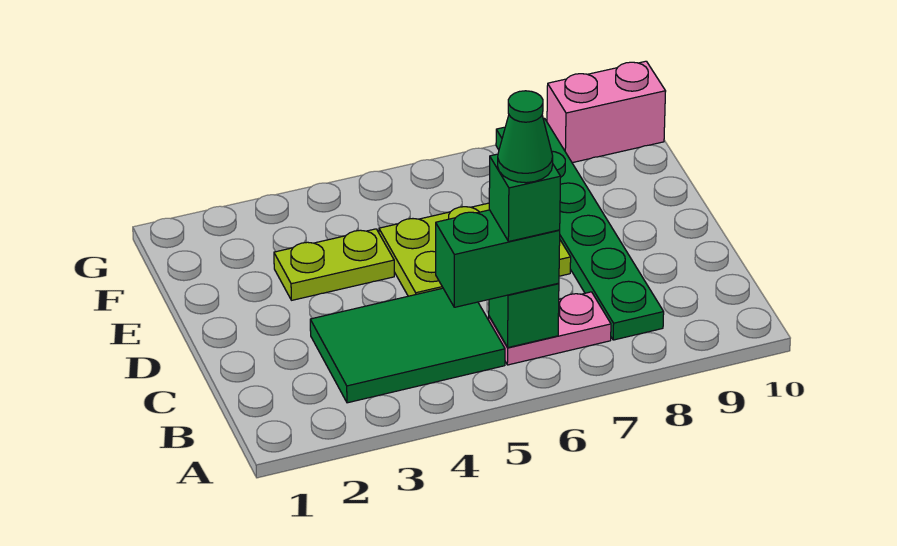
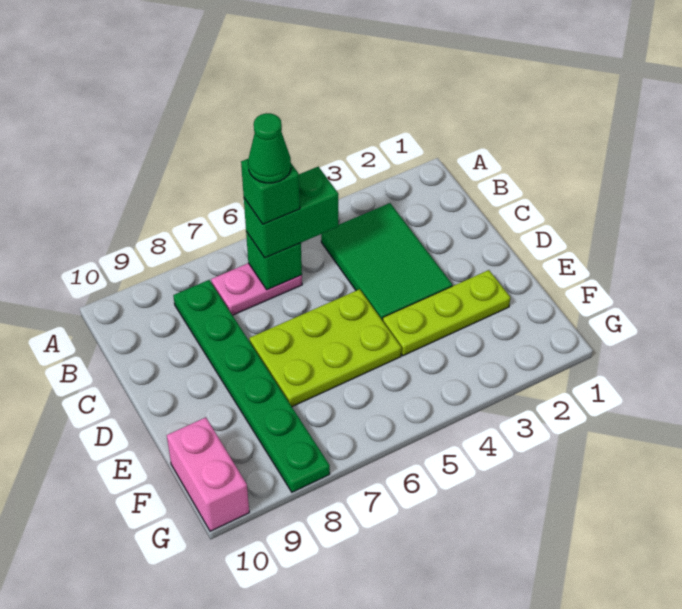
green 2x3 tile [310,288,505,403] -> green 2x3 tile turned to [321,203,452,320]
lime 1x2 plate [274,229,394,300] -> lime 1x3 plate [382,270,510,356]
pink 1x2 brick [547,61,666,163] -> pink 1x2 brick turned to [167,417,249,531]

